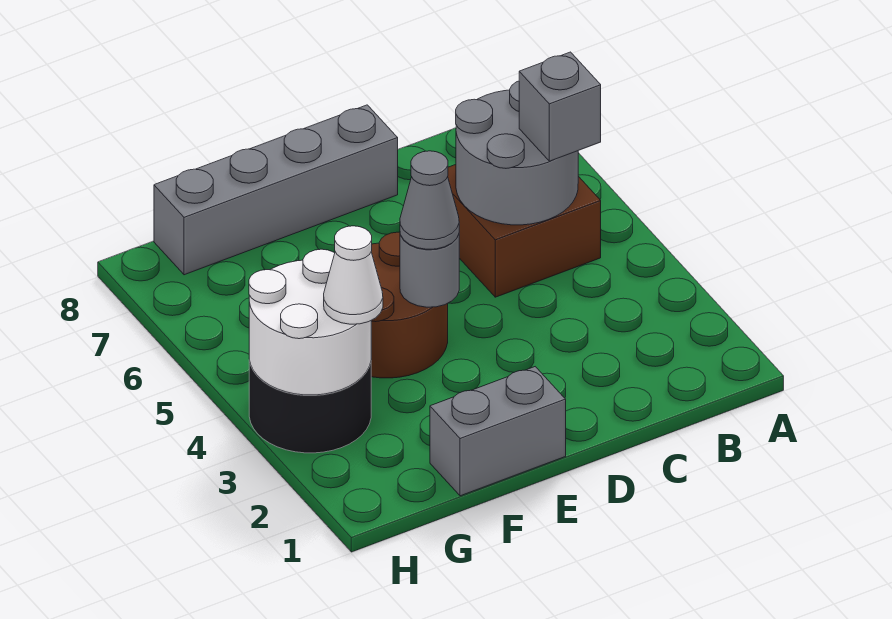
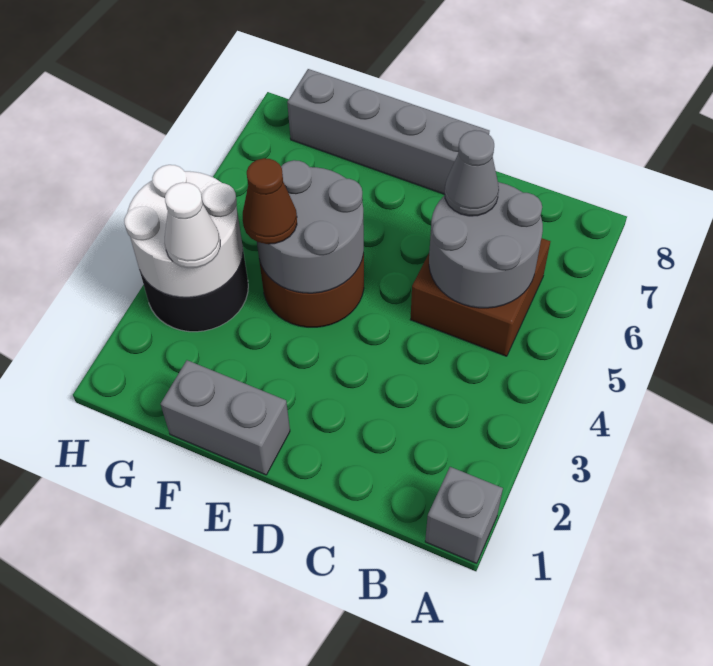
grey 1x1 brick [519,52,601,161] -> grey 1x1 brick moved to [425,467,503,563]
grey 1x1 round brick [400,235,459,307] -> grey 2x2 round brick [257,160,364,293]
grey 1x1 cone [400,151,459,249] -> grey 1x1 cone moved to [445,130,499,216]
none -> brown 1x1 cone [243,158,297,244]

